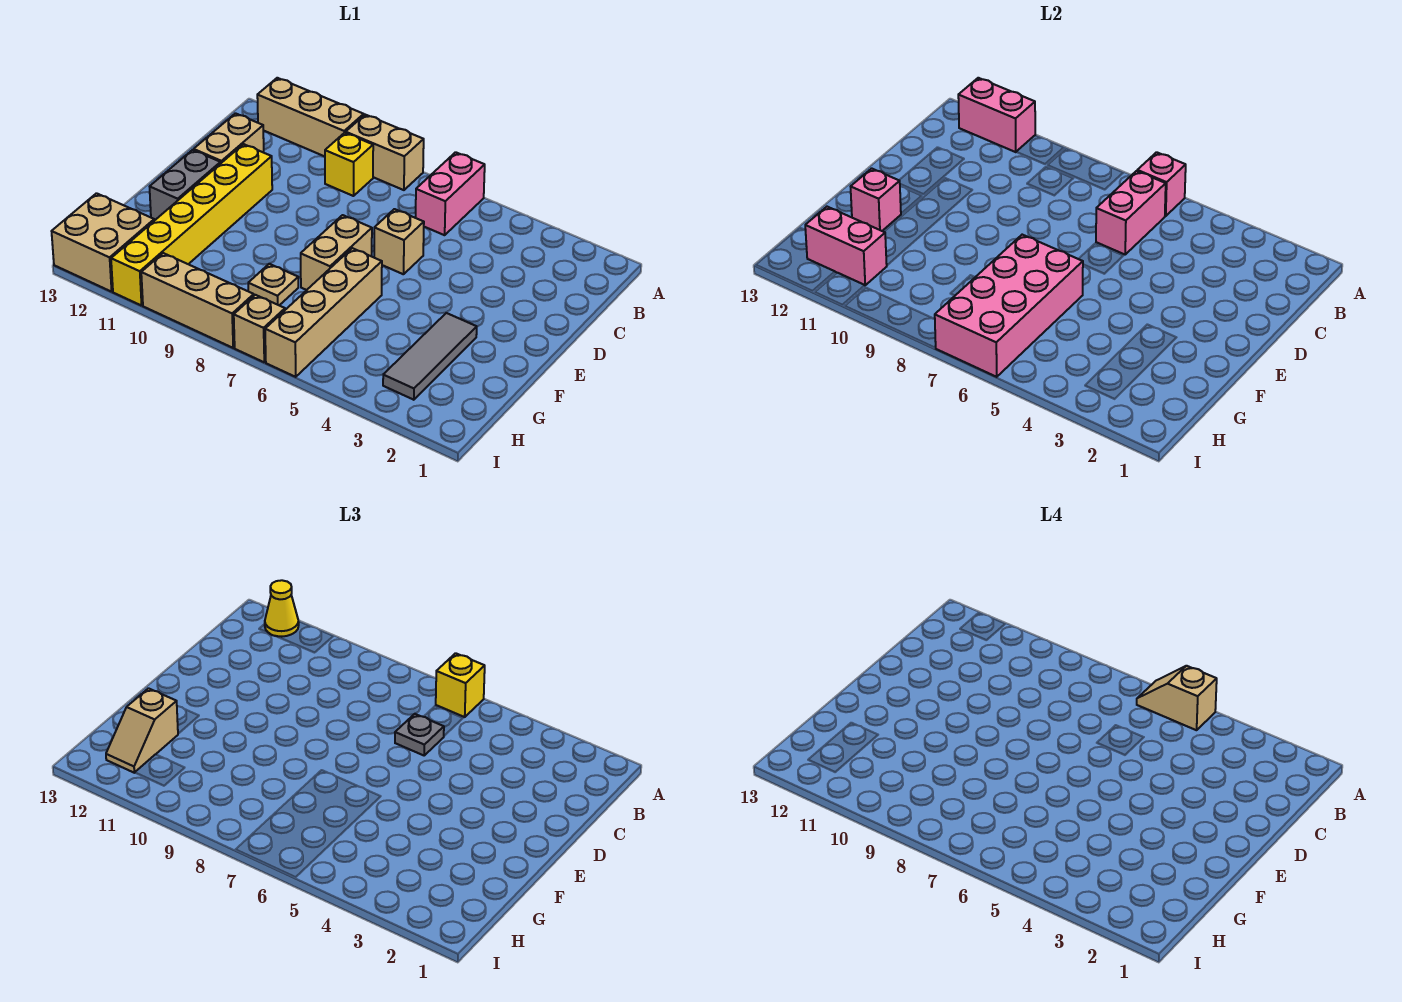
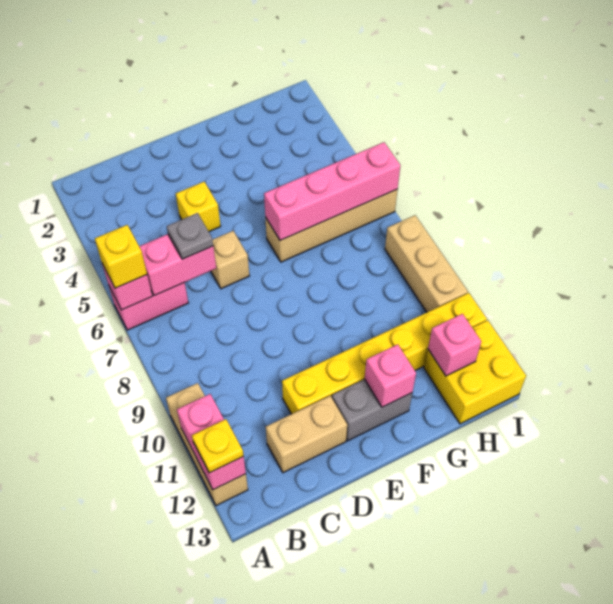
tan 1x2 slope [1137,666,1217,730] -> none
tan 1x2 brick [346,115,424,190] -> none
yellow 1x1 cone [265,580,299,637] -> yellow 1x1 plate [192,419,244,473]
yellow 1x1 brick [325,133,373,196] -> yellow 1x1 brick moved to [176,182,221,231]
tan 1x2 brick [301,215,372,290] -> none
grey 1x3 tile [383,313,477,400] -> none
pink 2x4 brick [935,235,1083,377] -> pink 1x4 brick [264,142,400,240]
tan 1x1 plate [248,264,298,305] -> none
tan 1x2 slope [106,688,178,773] -> none
pink 1x2 brick [805,207,887,285] -> pink 1x1 brick [428,314,481,376]
tan 2x2 brick [52,193,154,292] -> yellow 2x2 brick [424,320,526,424]
tan 1x1 brick [234,295,285,362] -> none

